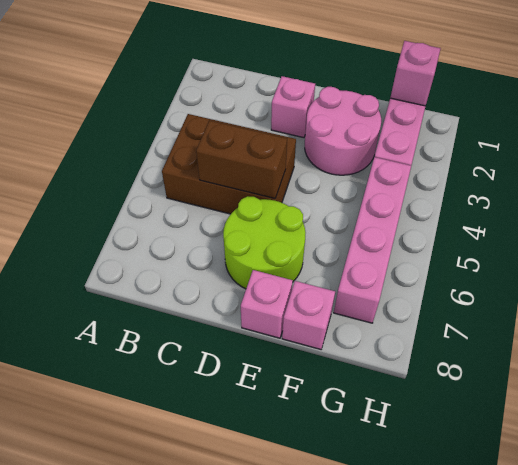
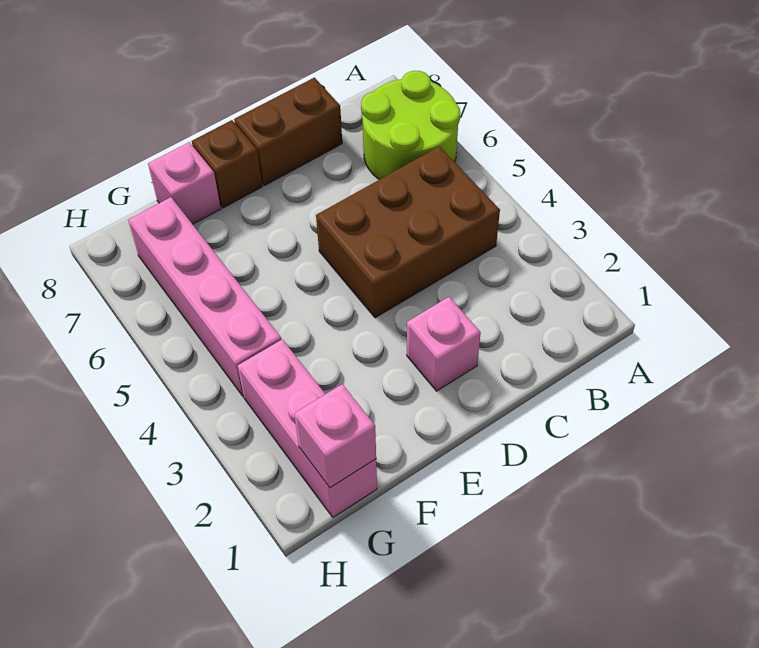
brown 1x2 brick [196,120,287,199] -> brown 1x2 brick moved to [234,78,342,186]
lime 2x2 round brick [223,196,306,289] -> lime 2x2 round brick moved to [361,71,460,180]
pink 2x2 round brick [305,87,381,175] -> none
pink 1x1 brick [241,270,293,338] -> brown 1x1 brick [192,120,262,208]

